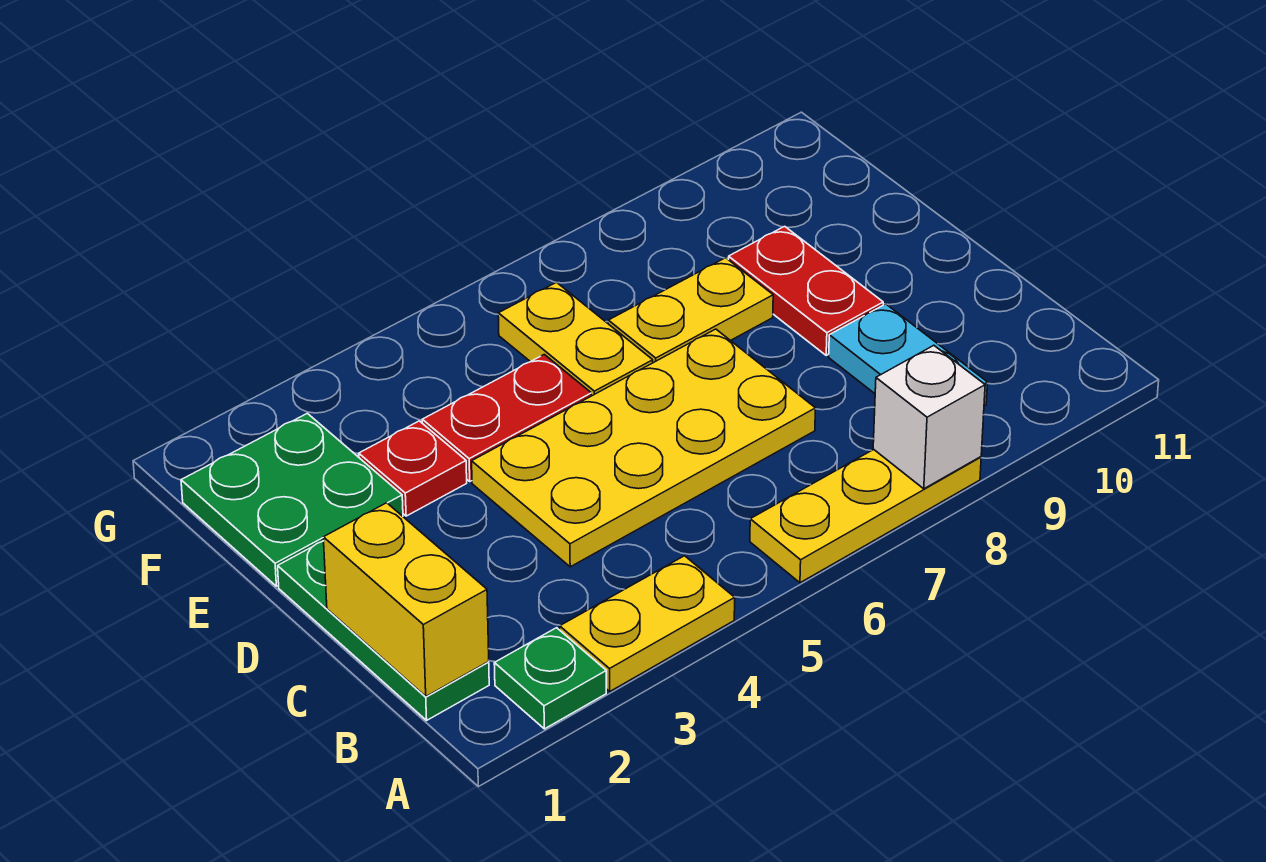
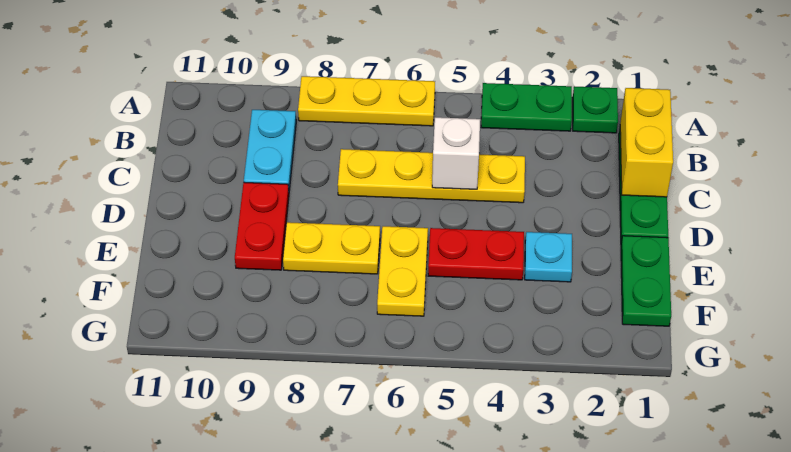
yellow 1x2 plate [560,556,735,691] -> green 1x2 plate [481,83,572,131]
white 1x1 brick [873,345,985,489] -> white 1x1 brick moved to [432,117,480,189]
yellow 2x4 plate [472,329,815,567] -> yellow 1x4 plate [338,149,525,203]
green 2x2 plate [181,413,403,586] -> green 1x2 plate [621,236,671,326]
red 1x1 plate [359,421,467,516] -> cyan 1x1 plate [525,232,572,282]

